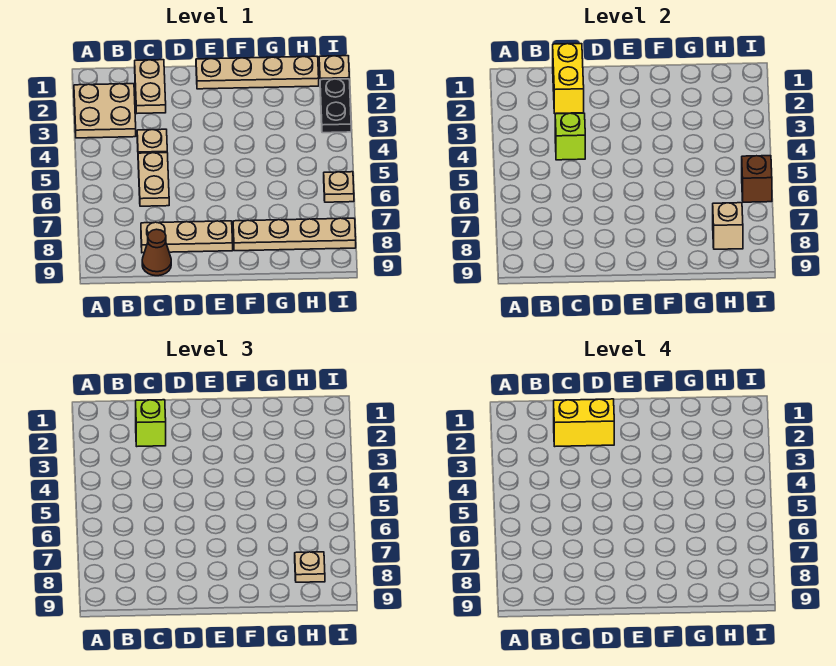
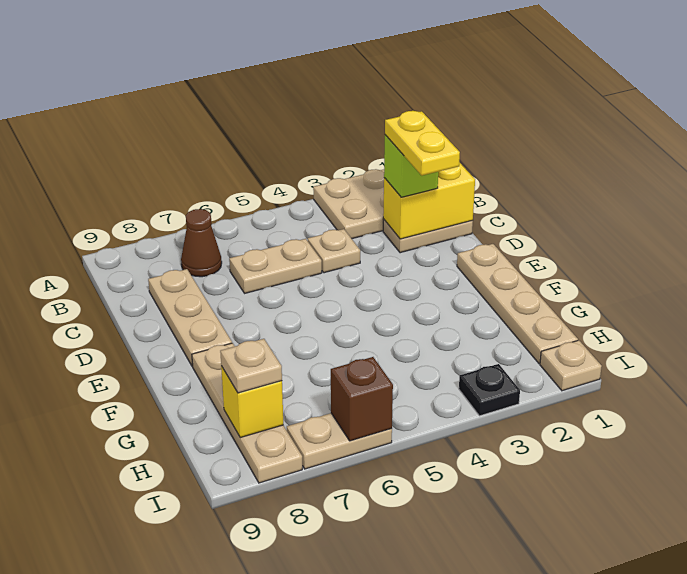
yellow 1x2 brick [554,399,614,446] -> yellow 1x2 plate [385,111,460,176]
lime 1x1 brick [555,113,585,160] -> none
brown 1x1 cone [142,229,171,276] -> brown 1x1 cone moved to [181,209,222,277]
tan 1x1 brick [713,203,743,249] -> yellow 1x1 brick [221,366,283,438]
black 1x2 plate [320,79,351,133] -> black 1x1 plate [459,364,520,416]
tan 1x1 plate [324,172,354,202] -> tan 1x2 plate [287,413,392,469]

